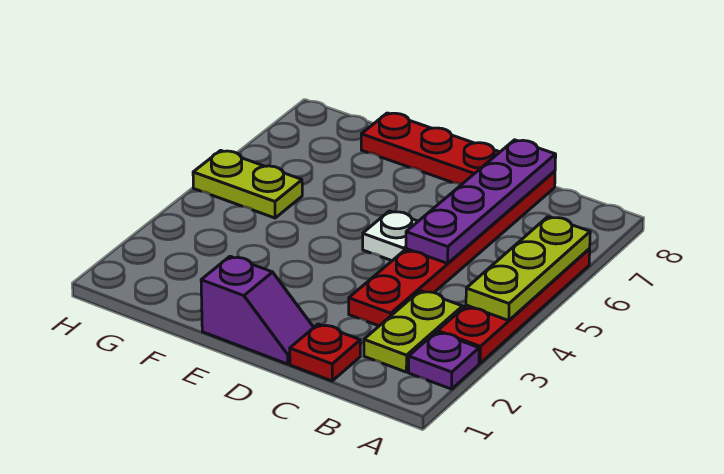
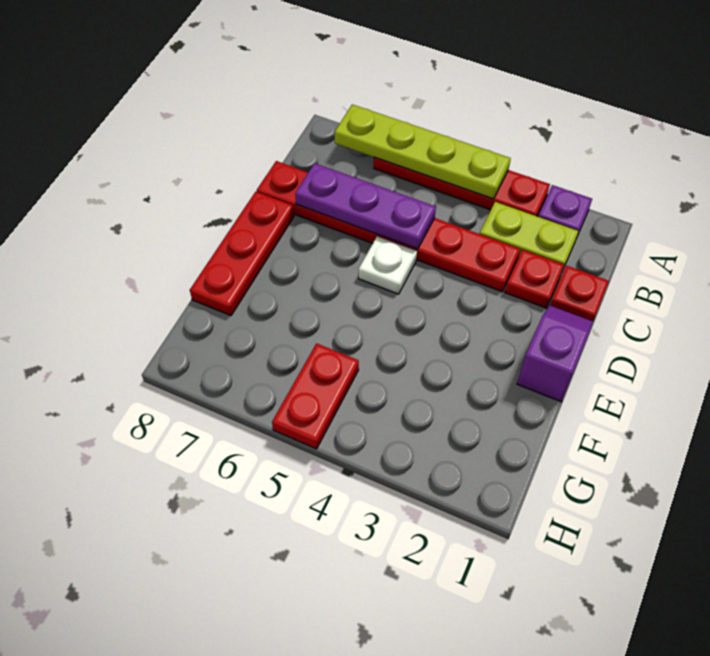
lime 1x3 plate [466,217,590,320] -> lime 1x4 plate [335,105,511,199]
none -> red 1x1 plate [505,250,564,308]
purple 1x4 plate [406,140,556,263] -> purple 1x3 plate [295,163,436,249]
lime 1x2 plate [193,150,302,218] -> red 1x2 plate [272,343,359,449]

